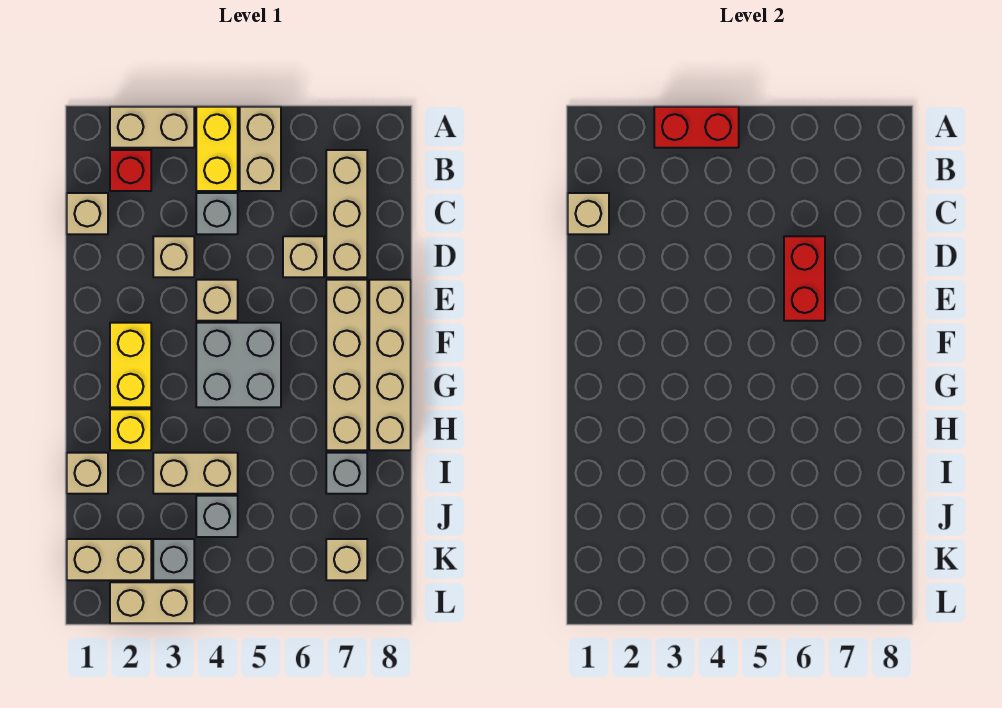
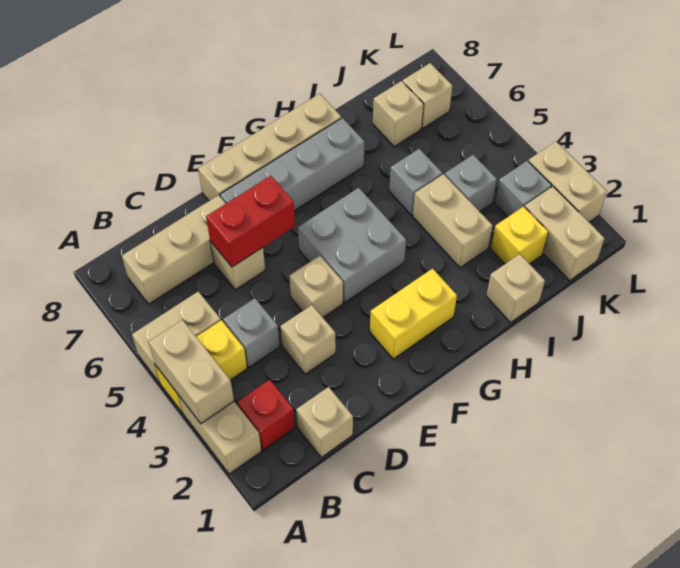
red 1x2 brick [654,107,739,148] -> tan 1x2 brick [149,320,234,423]
tan 1x1 brick [568,193,609,234] -> tan 1x1 brick moved to [373,81,424,147]
tan 1x4 brick [326,280,367,450] -> grey 1x4 brick [220,118,364,211]
yellow 1x1 brick [110,409,151,450] -> yellow 1x1 brick moved to [491,206,548,264]
grey 1x1 brick [326,453,367,494] -> grey 1x1 brick moved to [389,149,442,215]

